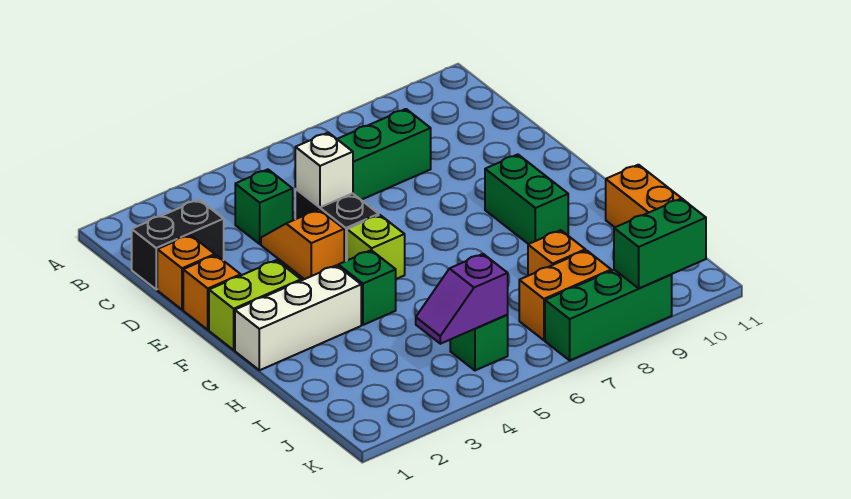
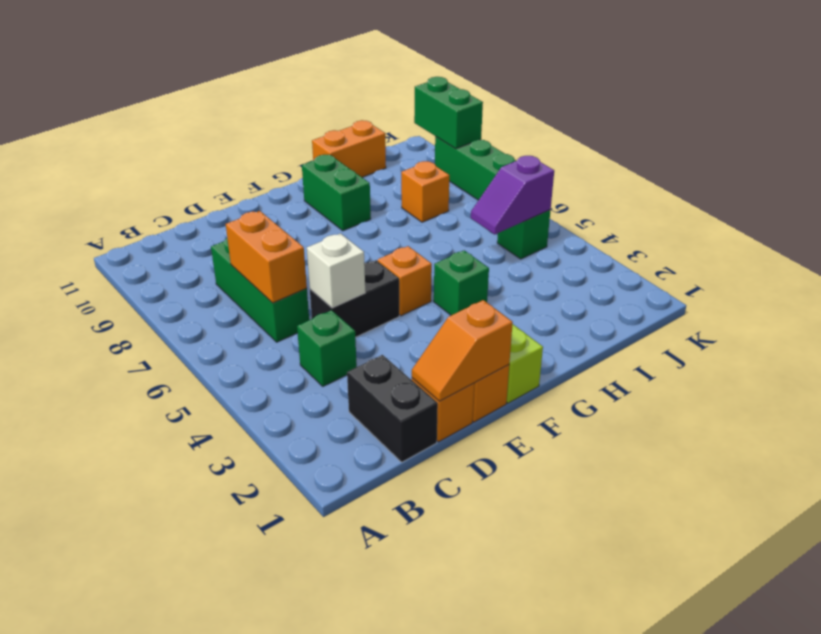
orange 1x2 slope [261,209,344,279] -> orange 1x2 slope moved to [412,300,513,401]
lime 1x1 brick [347,215,405,279] -> orange 1x1 brick [378,246,432,316]
green 1x2 brick [485,154,568,244] -> green 1x2 brick turned to [302,155,371,231]
white 1x3 brick [235,265,361,370] -> none
purple 1x2 slope [416,254,508,344] -> purple 1x2 slope turned to [471,156,554,234]
orange 1x2 brick [519,250,611,340] -> orange 1x2 brick moved to [226,211,307,303]

